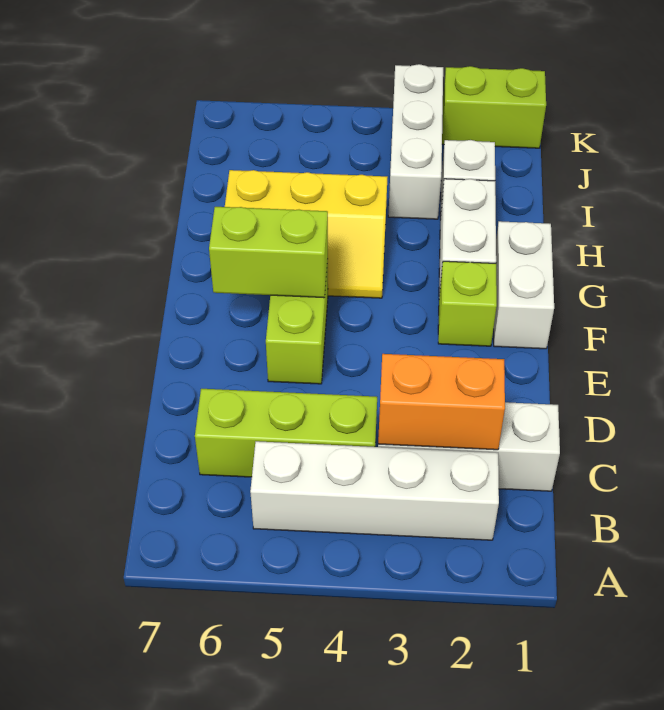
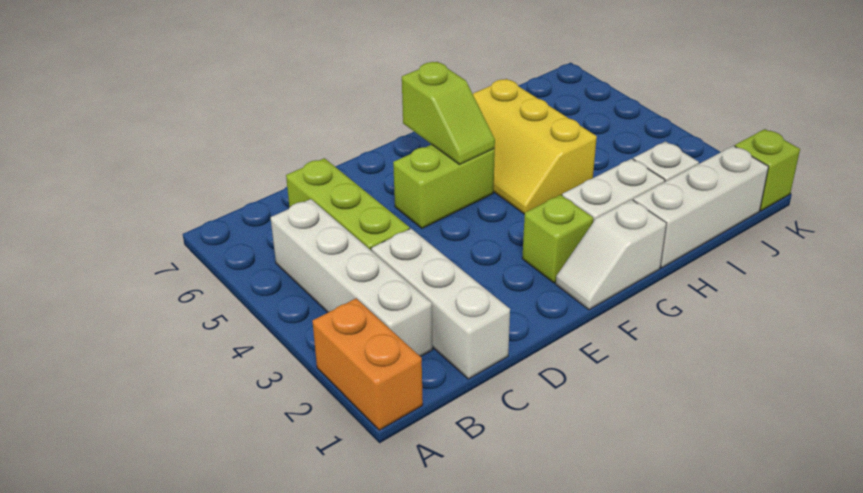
orange 1x2 brick [378,354,505,450] -> orange 1x2 brick moved to [313,298,423,430]
white 1x2 brick [494,221,554,349] -> white 1x2 slope [556,200,666,310]
lime 1x2 brick [209,207,328,298] -> lime 1x2 slope [402,62,495,165]
white 1x3 brick [388,64,443,219] -> white 1x3 brick moved to [633,146,768,268]
lime 1x2 brick [442,66,546,148] -> lime 1x1 brick [735,129,800,211]

